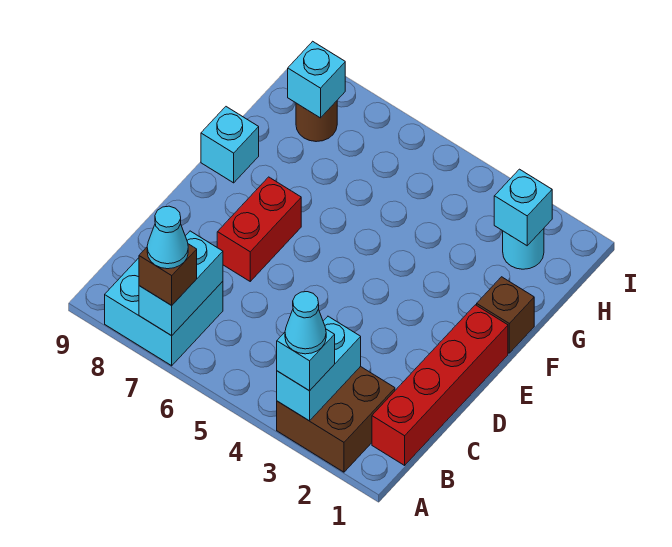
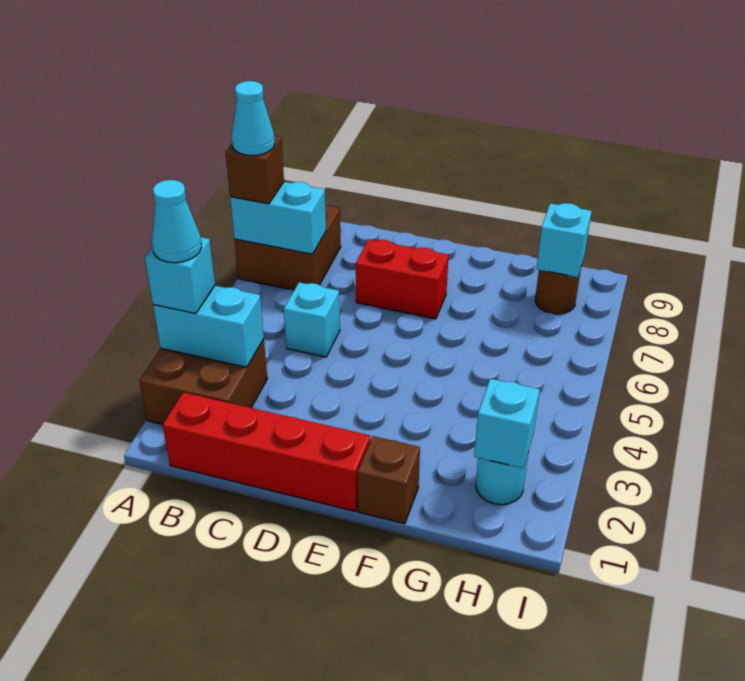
cyan 2x2 brick [105,258,223,366] -> brown 2x2 brick [235,205,341,290]
cyan 1x1 brick [201,107,259,183] -> cyan 1x1 brick moved to [284,282,340,357]

